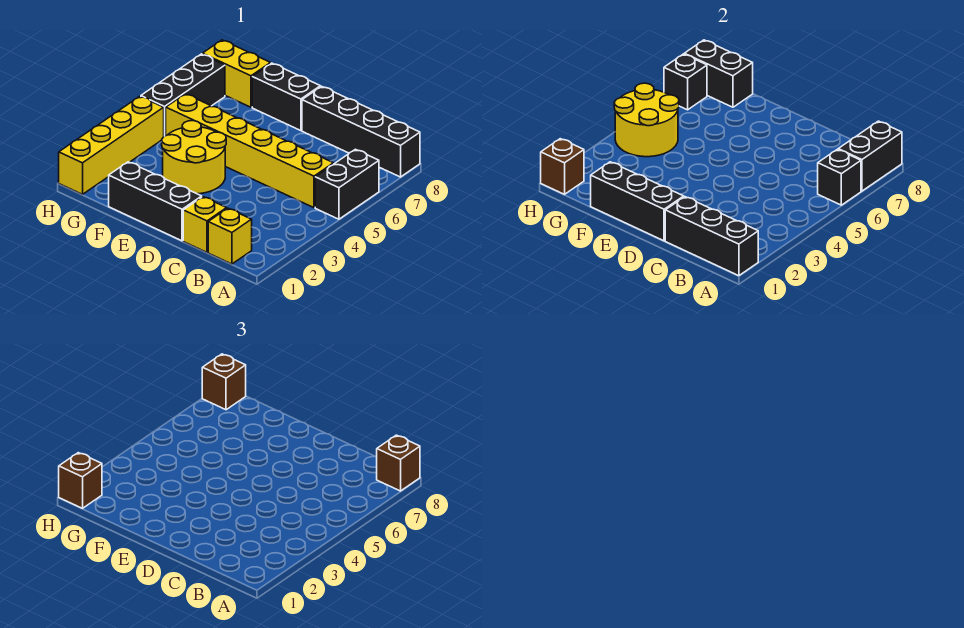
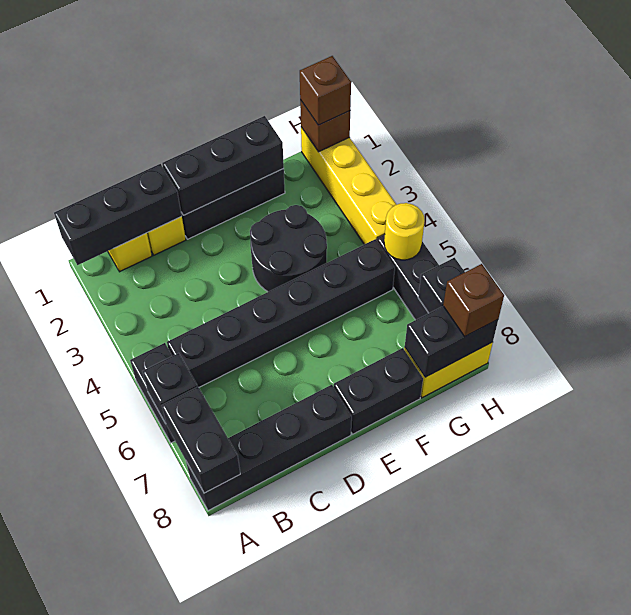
brown 1x1 brick [377,435,420,491] -> none
yellow 1x6 brick [166,94,334,208] -> black 1x6 brick [167,239,395,387]
yellow 2x2 round brick [162,121,226,194] -> black 2x2 round brick [250,205,327,292]
yellow 2x2 round brick [614,83,679,157] -> yellow 1x1 round brick [384,203,425,260]

